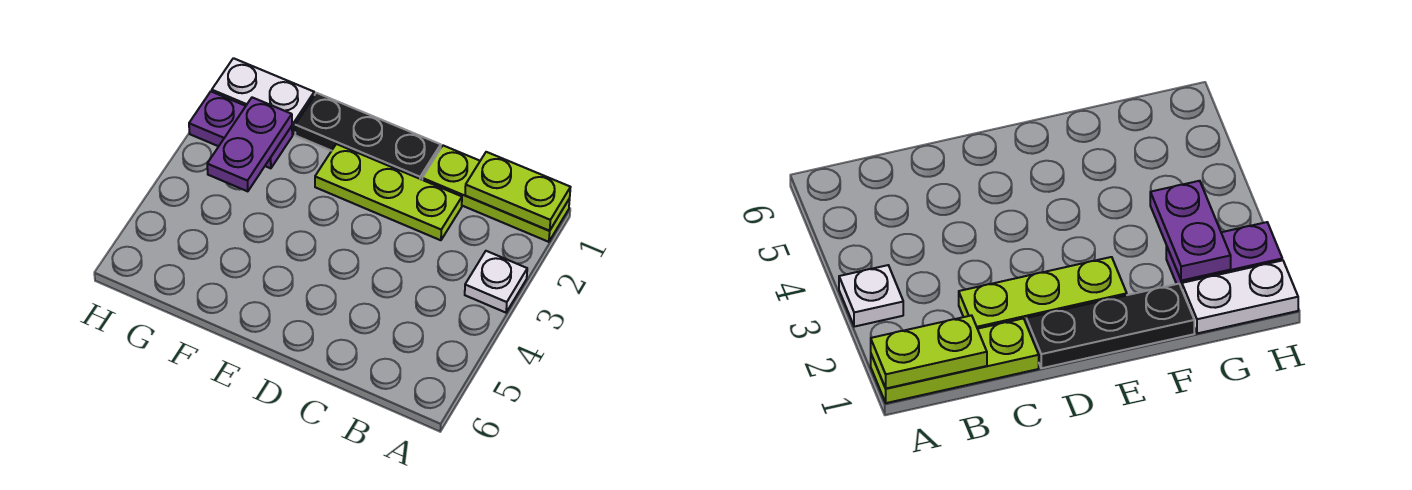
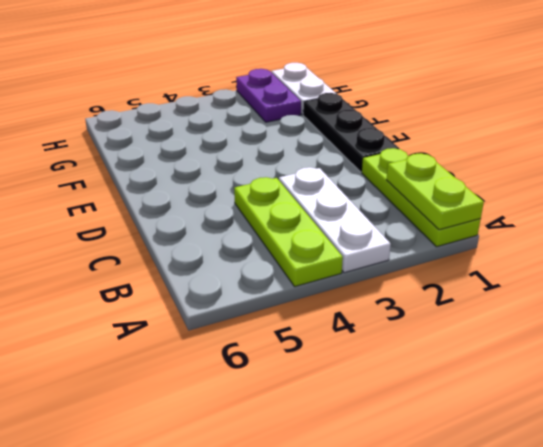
white 1x1 plate [465,251,527,313] -> white 1x3 plate [279,167,391,273]
lime 1x3 plate [315,144,462,240] -> lime 1x3 plate moved to [234,177,343,286]
purple 1x2 plate [207,97,292,191] -> none

